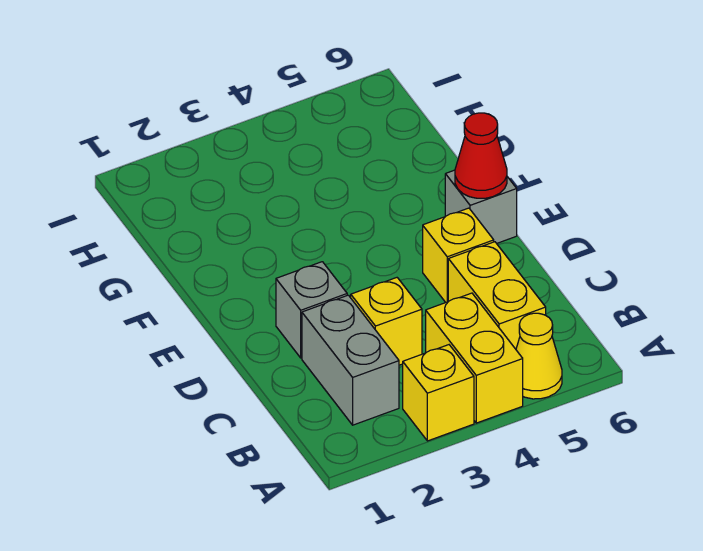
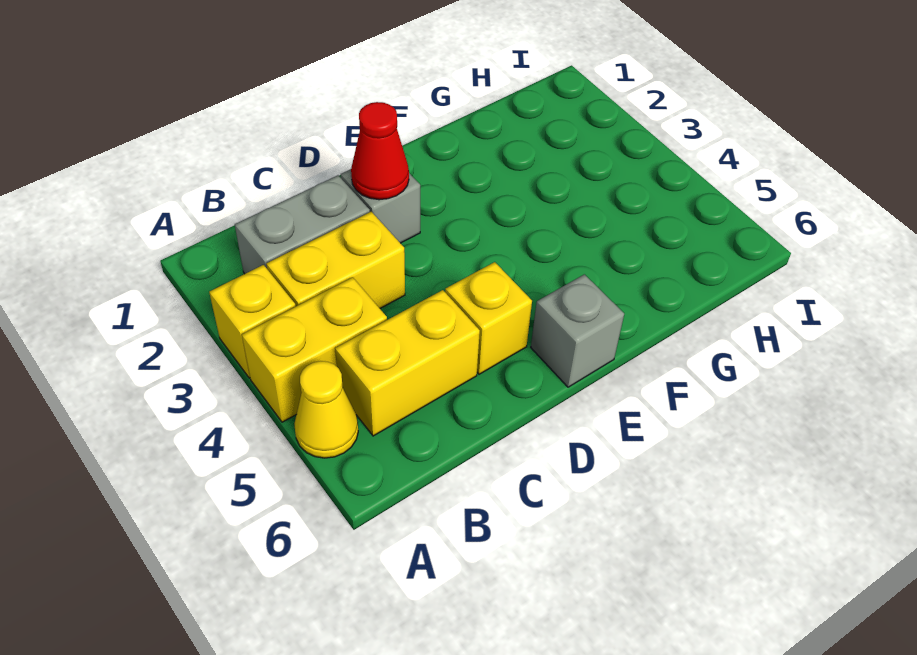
yellow 1x1 brick [351,278,422,365] -> yellow 1x2 brick [266,212,405,308]
red 1x1 cone [455,113,507,198] -> red 1x1 cone moved to [351,102,409,200]

